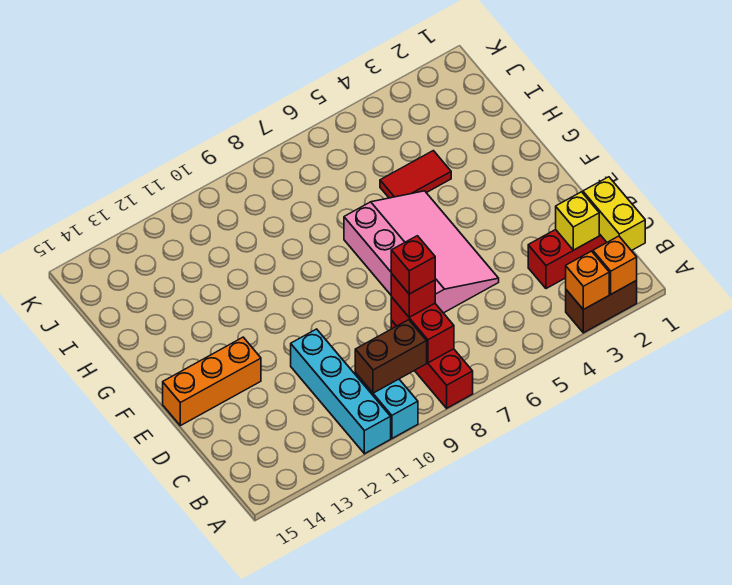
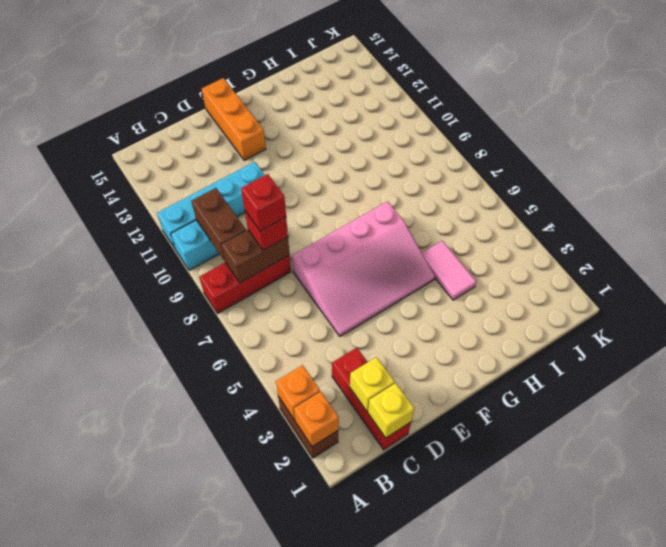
yellow 1x2 brick [583,177,645,251] -> yellow 1x1 brick [368,383,414,438]
red 1x2 brick [391,297,454,363] -> brown 1x2 brick [221,230,290,283]
red 1x2 tile [380,151,451,198] -> pink 1x2 tile [422,241,477,300]

